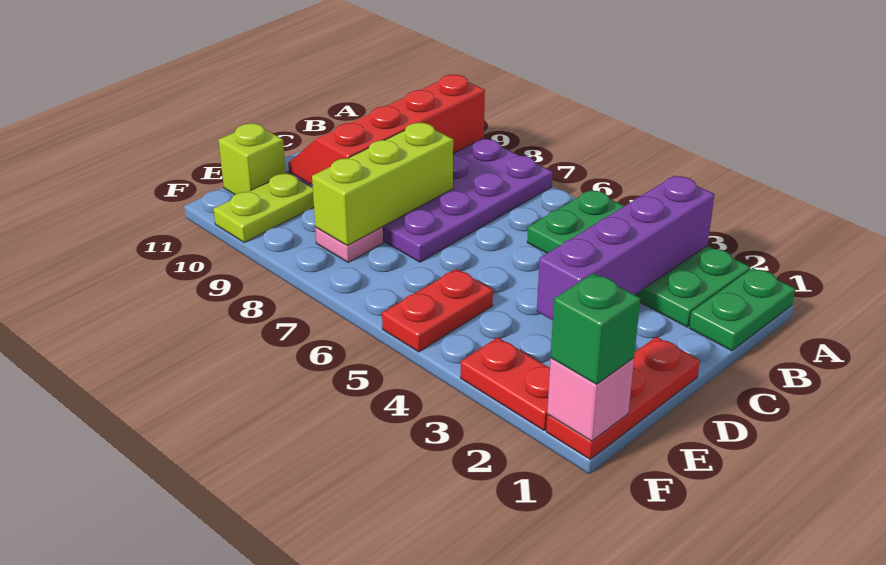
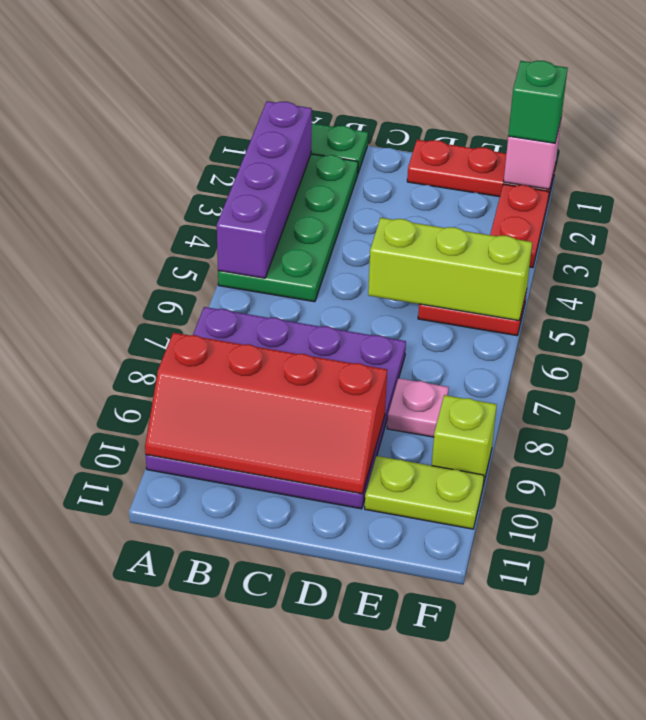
purple 1x4 brick [537,176,715,320] -> purple 1x4 brick turned to [217,101,312,278]
lime 1x3 brick [312,123,453,246] -> lime 1x3 brick moved to [368,218,532,321]
lime 1x1 brick [219,123,286,195] -> lime 1x1 brick moved to [432,395,497,485]

